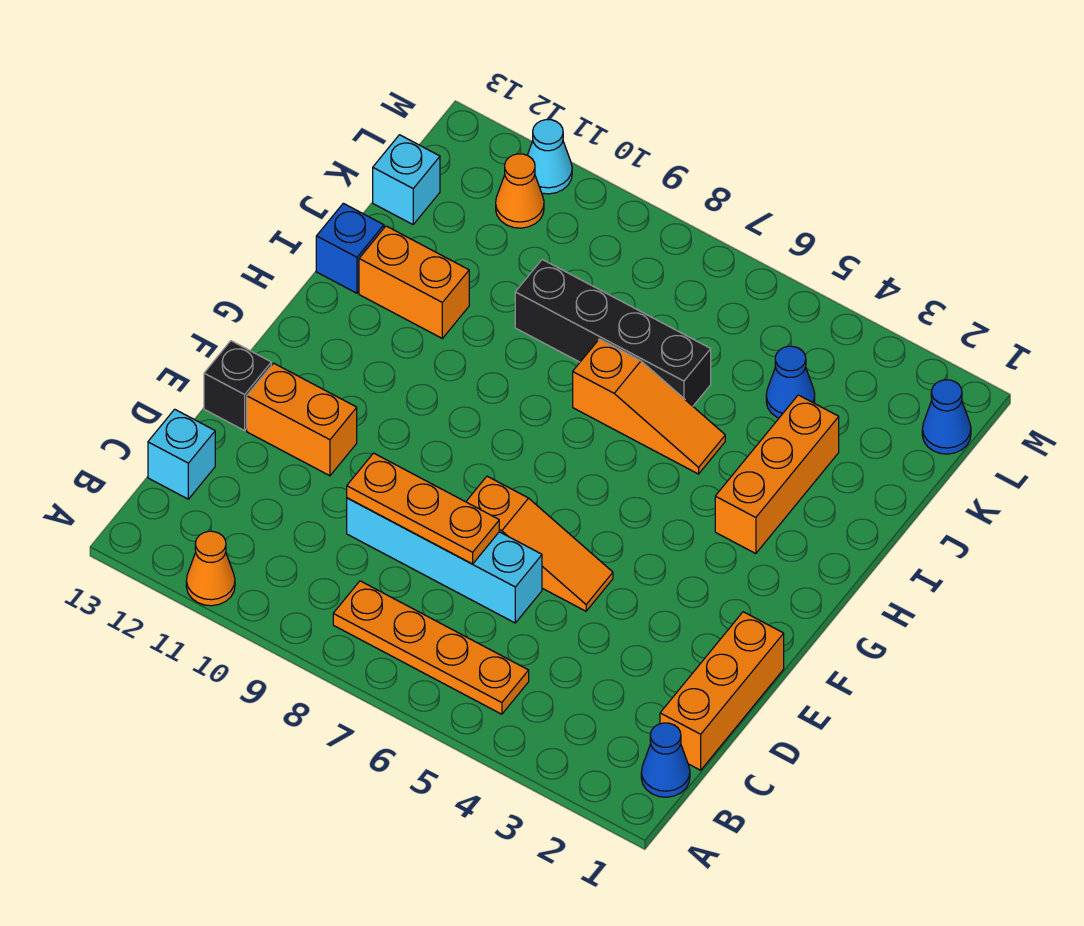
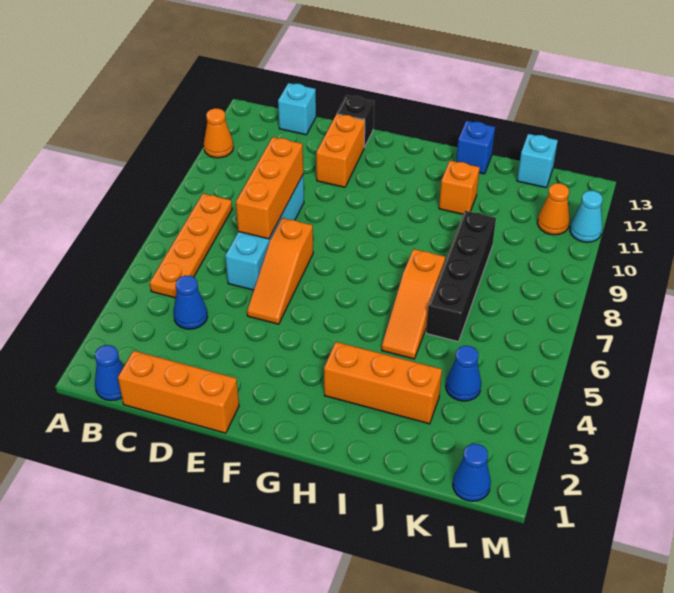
none -> blue 1x1 cone [174,275,208,329]
orange 1x3 plate [347,453,499,564] -> orange 1x3 brick [236,137,303,239]
orange 1x2 brick [359,226,469,338] -> orange 1x1 brick [439,161,480,214]

